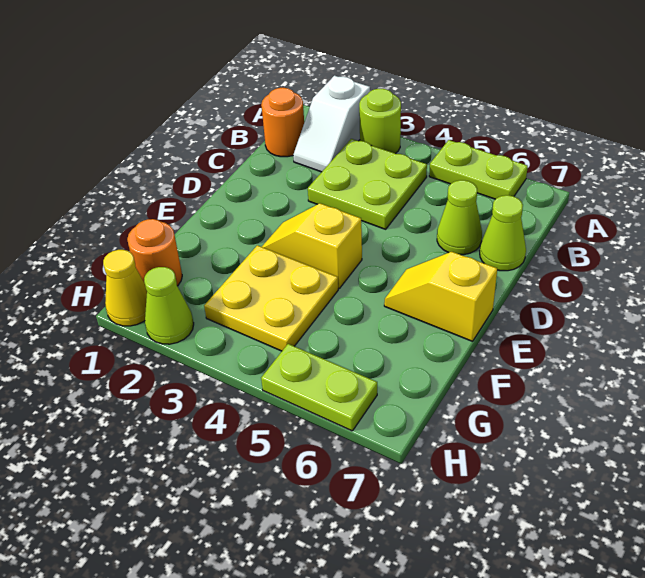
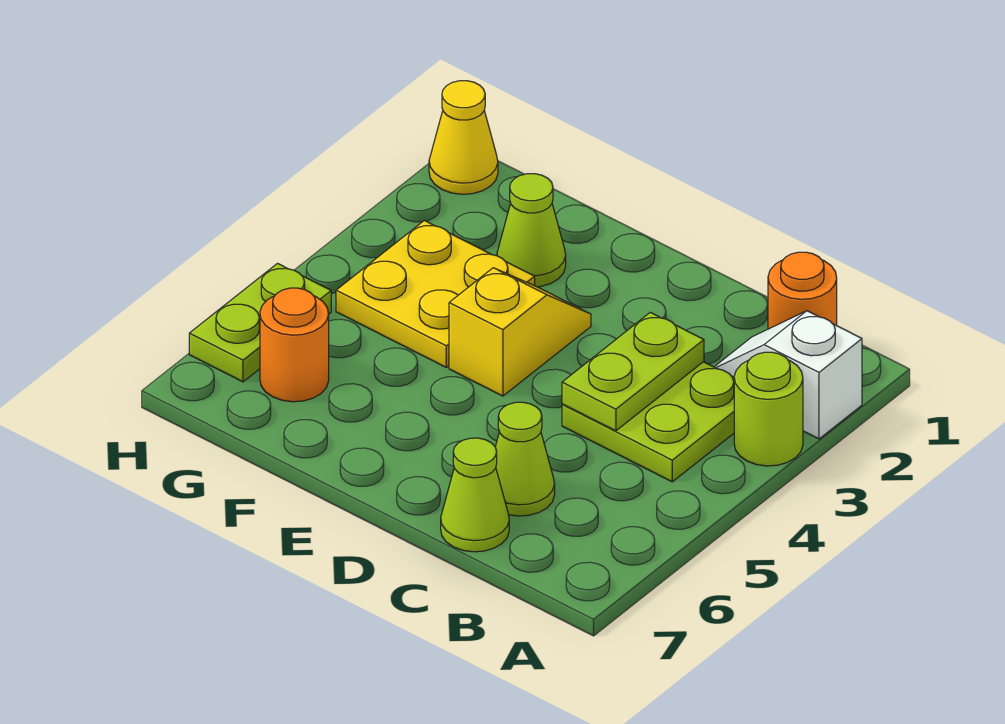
lime 1x2 plate [429,140,528,199] -> lime 1x2 plate moved to [562,312,704,431]
yellow 1x2 slope [384,252,497,341] -> none
orange 1x1 round brick [127,219,182,286] -> orange 1x1 round brick moved to [260,288,329,402]
lime 1x1 cone [144,267,194,344] -> lime 1x1 cone moved to [497,174,566,287]

